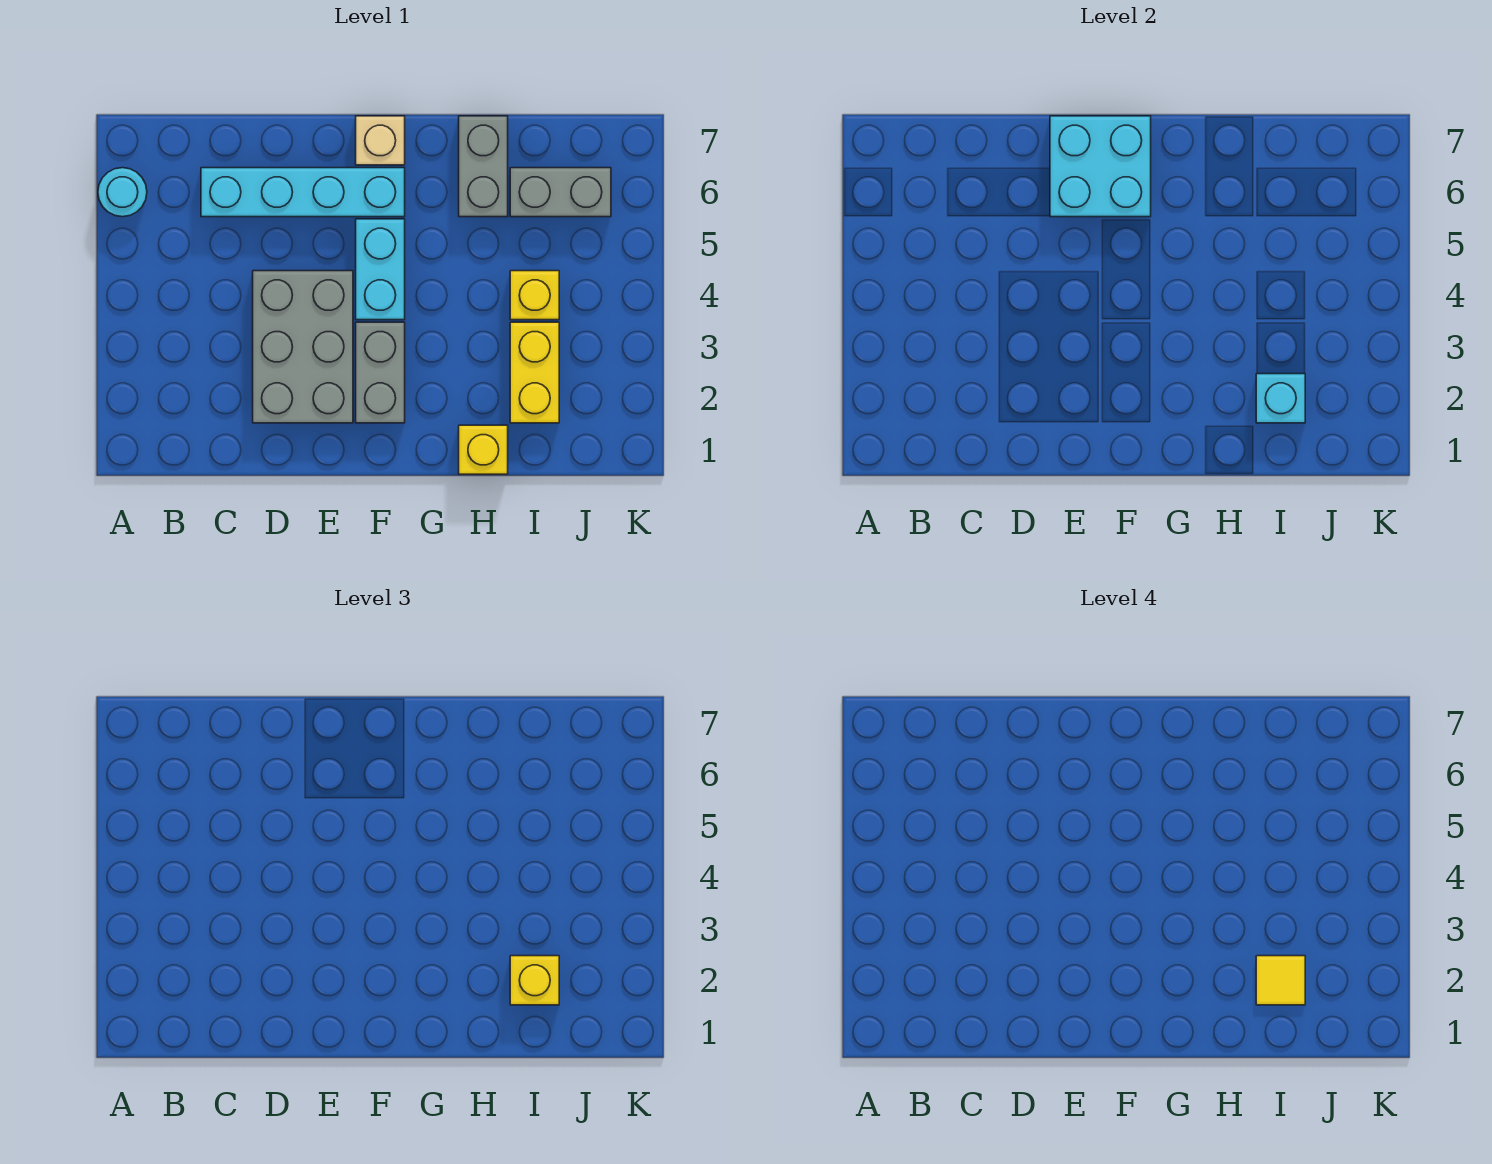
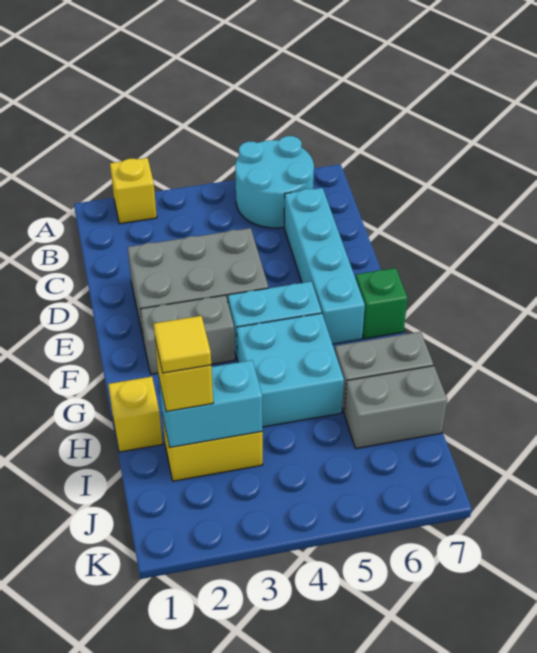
cyan 1x1 round brick [98,168,147,217] -> cyan 2x2 round brick [235,136,314,228]
cyan 2x2 brick [1050,116,1151,217] -> cyan 2x2 brick moved to [237,313,344,427]
tan 1x1 brick [356,116,405,165] -> green 1x1 brick [356,268,408,339]
cyan 1x1 brick [1256,374,1305,423] -> cyan 1x2 brick [159,360,263,448]
yellow 1x1 brick [510,271,559,320] -> yellow 1x1 brick moved to [110,158,157,224]
grey 1x2 brick [510,168,611,217] -> grey 1x2 brick turned to [344,366,447,449]

